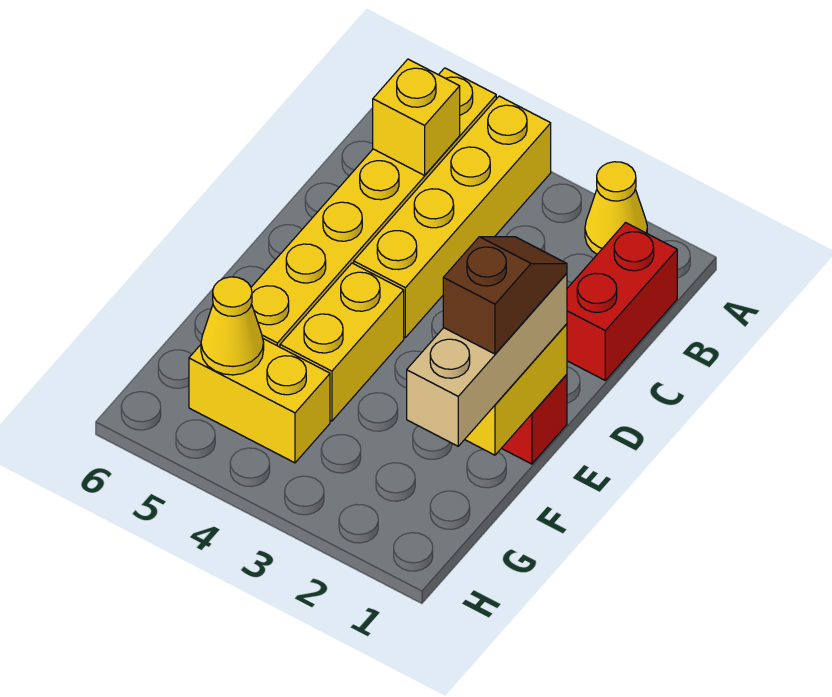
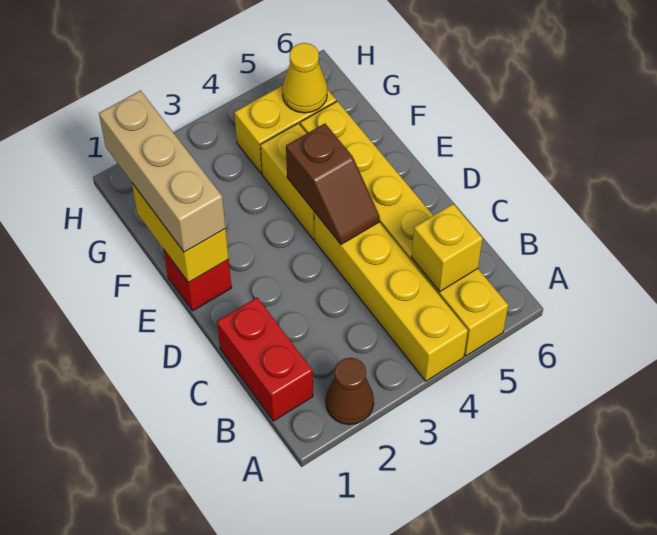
yellow 1x1 cone [585,162,647,254] -> brown 1x1 cone [326,358,374,425]
brown 1x2 slope [443,237,567,354] -> brown 1x2 slope moved to [286,124,380,244]

